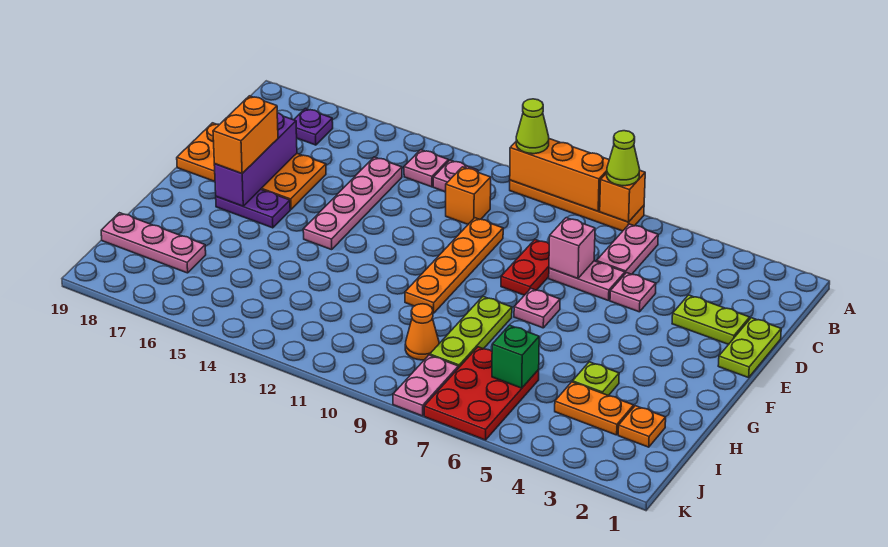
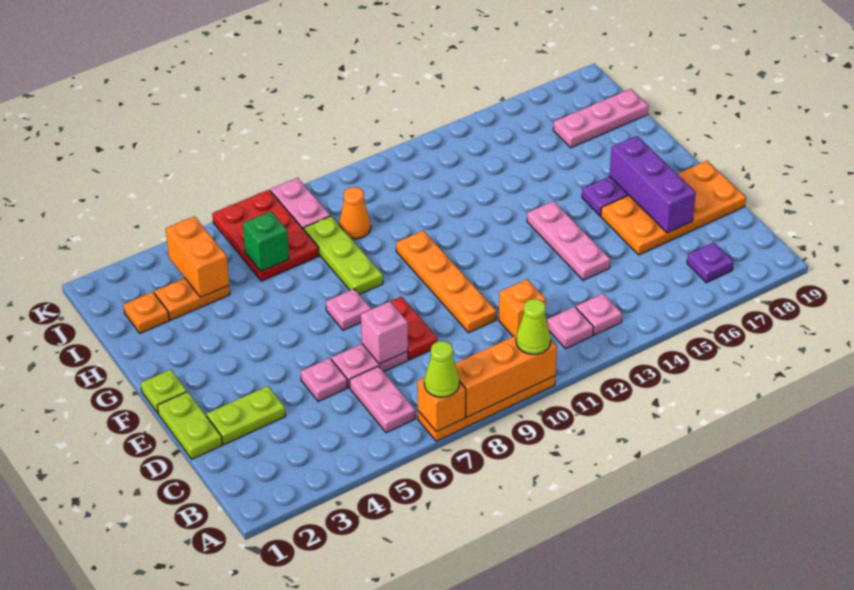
pink 1x4 plate [303,157,402,250] -> pink 1x3 plate [527,201,610,280]
orange 1x2 brick [213,96,278,174] -> orange 1x2 brick moved to [166,216,229,297]
lime 1x1 plate [573,362,619,396] -> lime 1x1 plate moved to [141,369,187,413]

